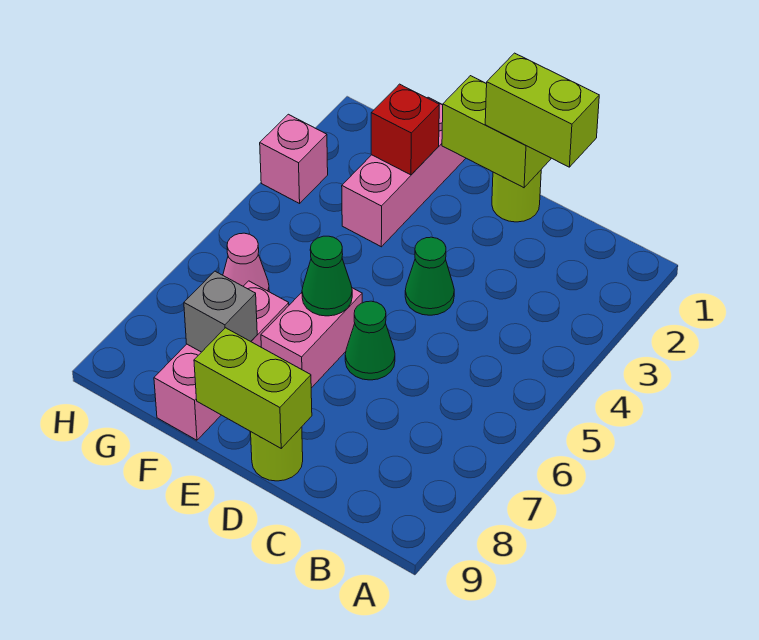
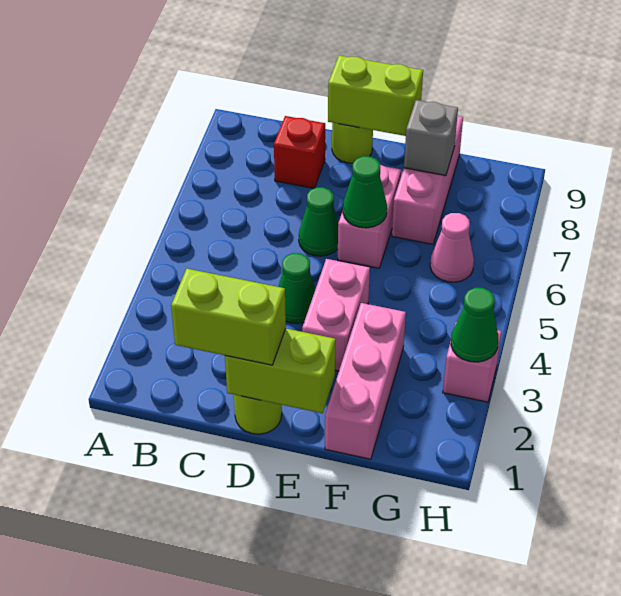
none -> pink 1x2 brick [302,259,370,371]
red 1x1 brick [371,84,439,175] -> red 1x1 brick moved to [274,116,325,188]
none -> green 1x1 cone [451,288,498,362]

